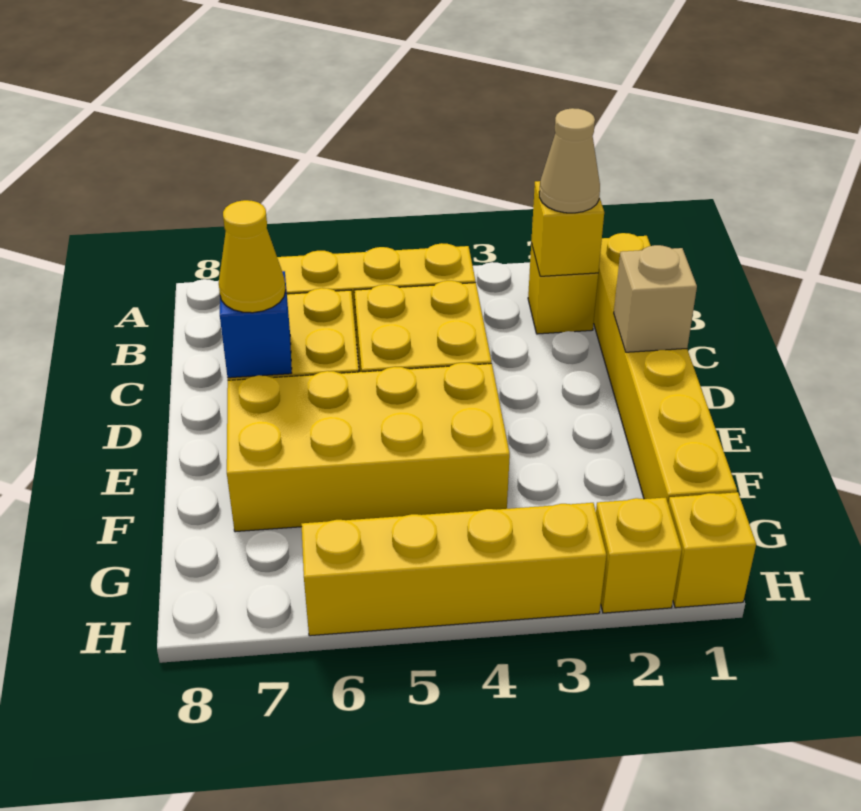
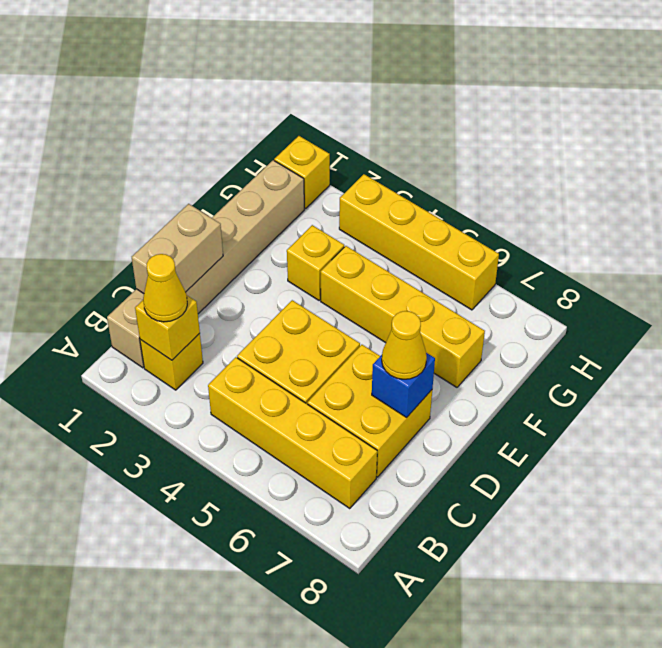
yellow 1x6 brick [594,233,737,504] -> tan 1x6 brick [107,160,304,368]
tan 1x1 cone [539,108,600,213] -> yellow 1x1 cone [143,254,187,322]
tan 1x1 brick [614,245,697,352] -> tan 1x2 brick [132,204,223,294]
yellow 2x4 brick [227,363,510,532] -> yellow 1x4 brick [321,246,485,387]
yellow 1x1 brick [596,497,682,613] -> yellow 1x1 brick moved to [287,225,344,300]

